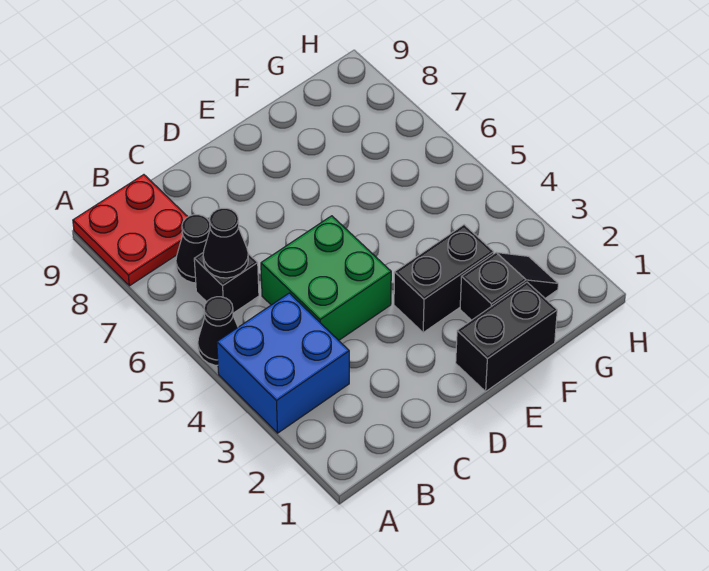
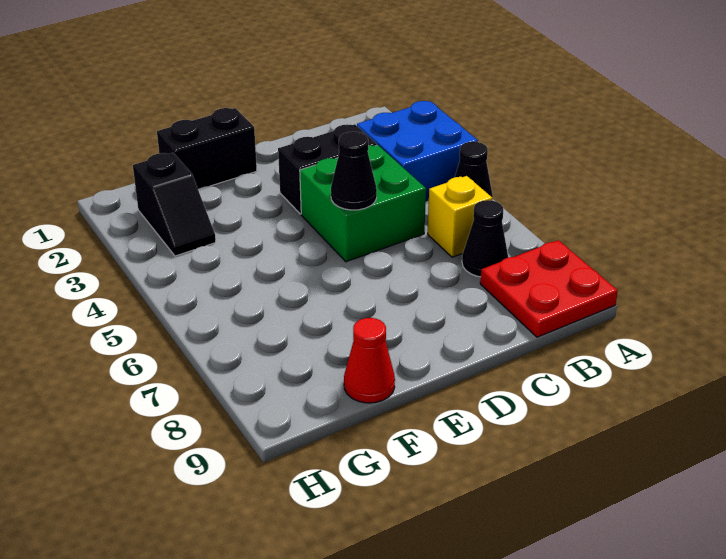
black 1x1 brick [194,252,259,313] -> yellow 1x1 brick [428,176,493,257]
black 1x1 cone [203,208,248,278] -> black 1x1 cone moved to [331,132,377,210]
black 1x2 brick [394,225,494,332] -> black 1x2 brick moved to [278,124,377,214]
black 1x2 slope [460,252,558,320] -> black 1x2 slope turned to [133,153,216,256]
none -> red 1x1 cone [344,318,395,403]

